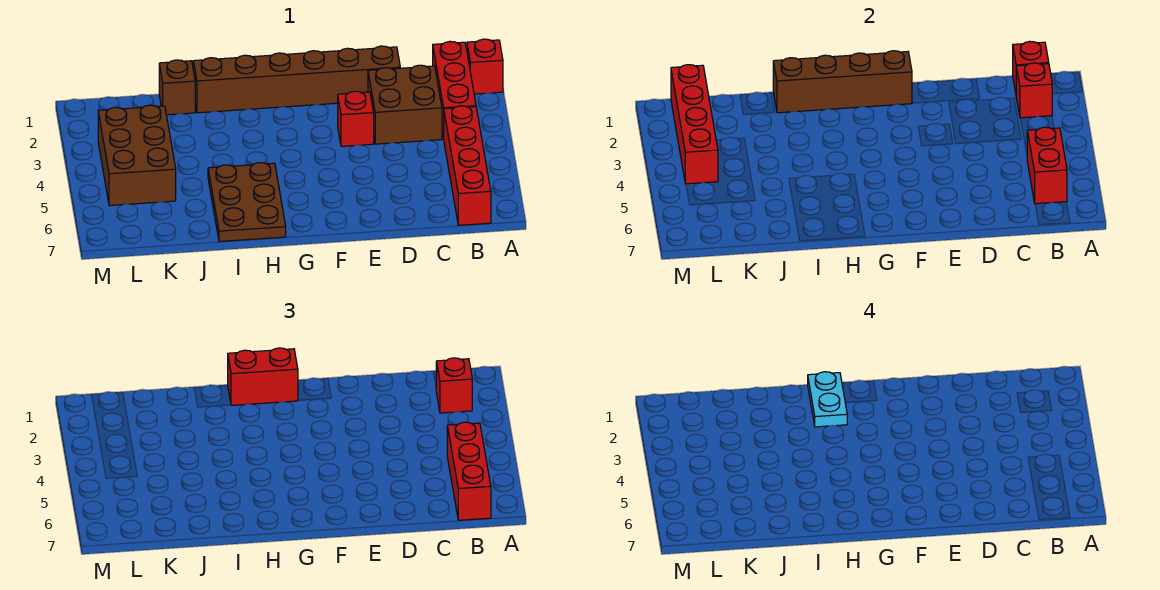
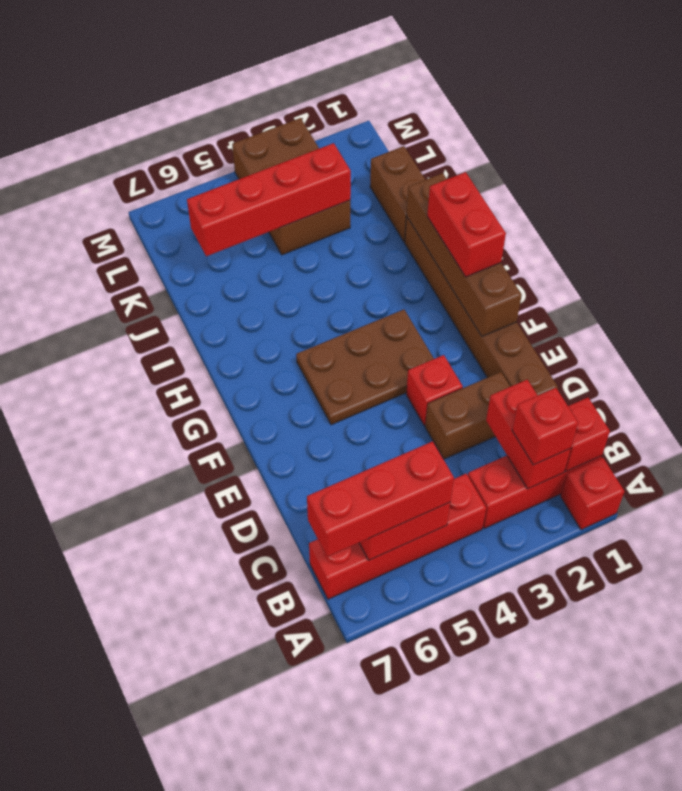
red 1x1 brick [1016,63,1052,118] -> red 1x2 brick [486,380,571,489]
brown 2x2 brick [368,65,442,144] -> brown 1x2 brick [425,372,510,459]
cyan 1x2 plate [808,372,847,427] -> none
brown 2x3 plate [208,163,286,242] -> brown 2x3 plate moved to [296,310,434,425]
brown 1x1 brick [159,60,195,115] -> brown 1x2 brick [370,146,425,242]
brown 2x3 brick [98,105,176,206] -> brown 2x3 brick turned to [232,118,350,255]
red 1x4 brick [671,65,718,184] -> red 1x4 brick moved to [187,143,351,256]

